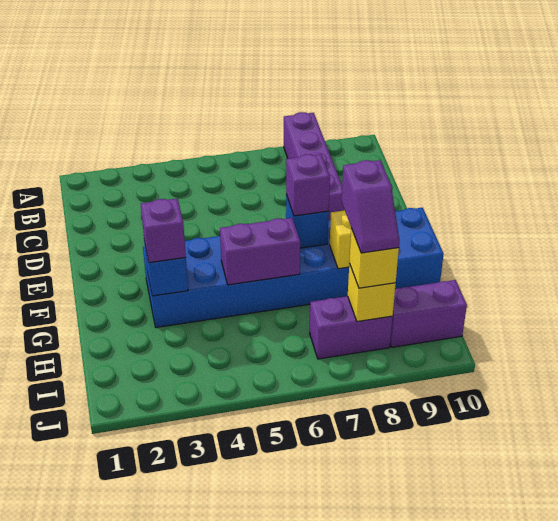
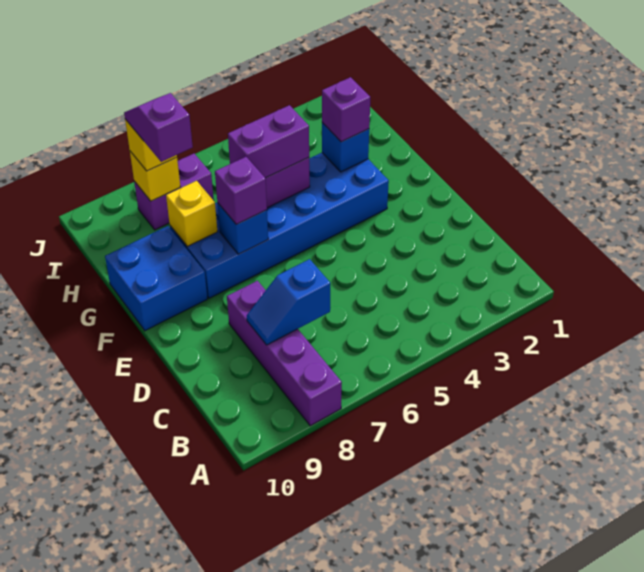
none -> blue 1x2 slope [247,259,330,345]
purple 1x2 brick [390,280,467,347] -> purple 1x2 brick moved to [228,105,309,178]

